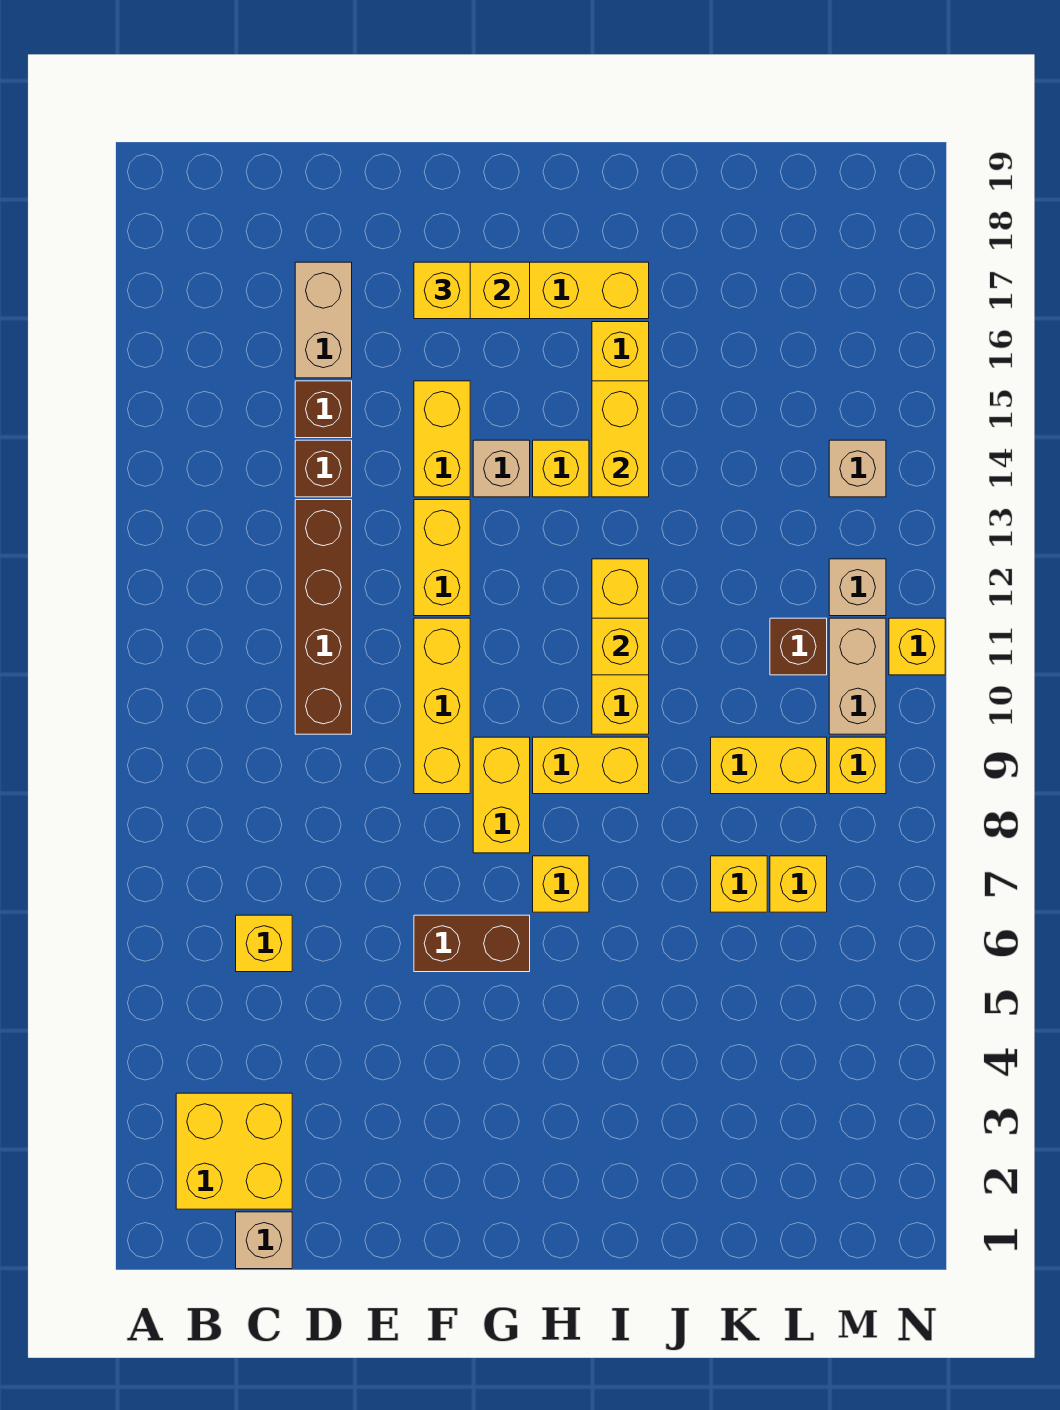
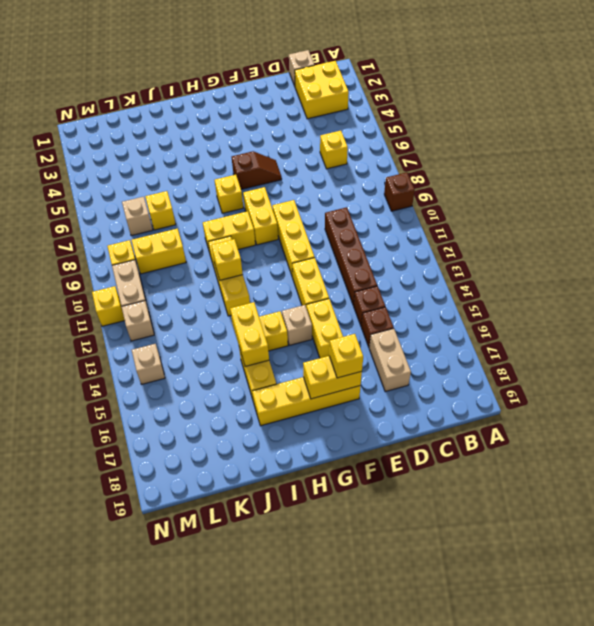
brown 1x2 brick [414,915,530,972] -> brown 1x2 slope [232,151,282,189]
yellow 1x1 brick [770,856,827,912] -> tan 1x1 brick [122,197,153,236]
brown 1x1 brick [770,618,827,675] -> brown 1x1 brick moved to [384,172,415,211]

